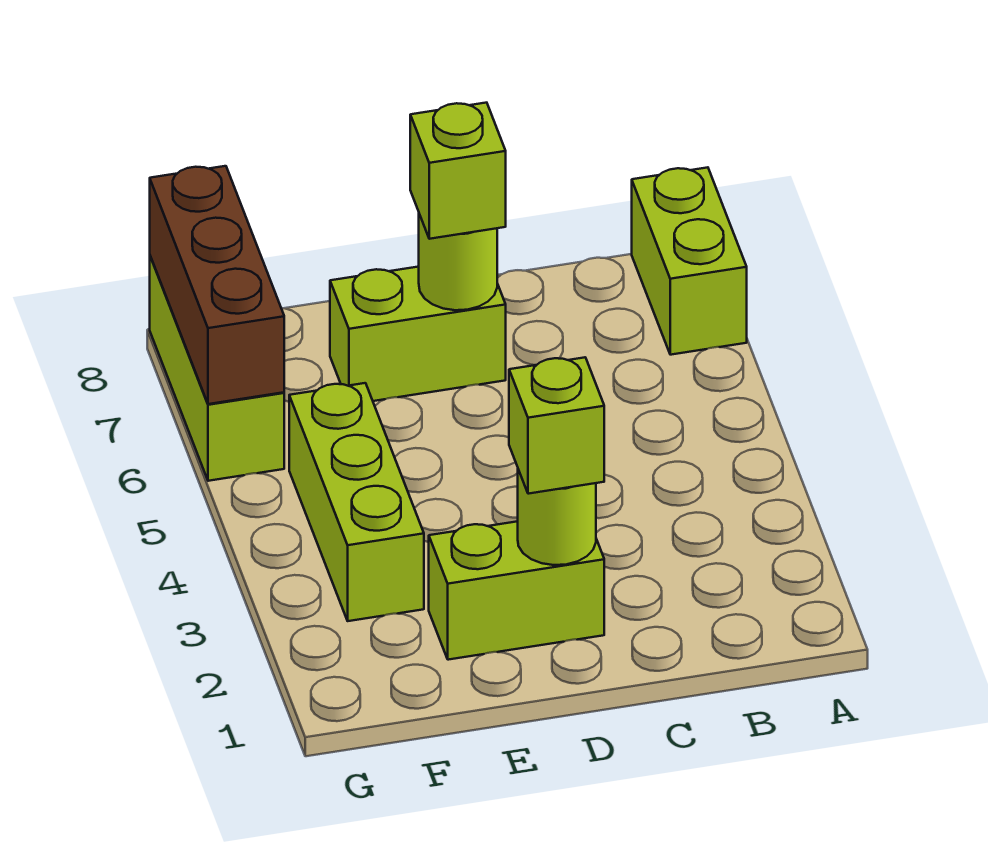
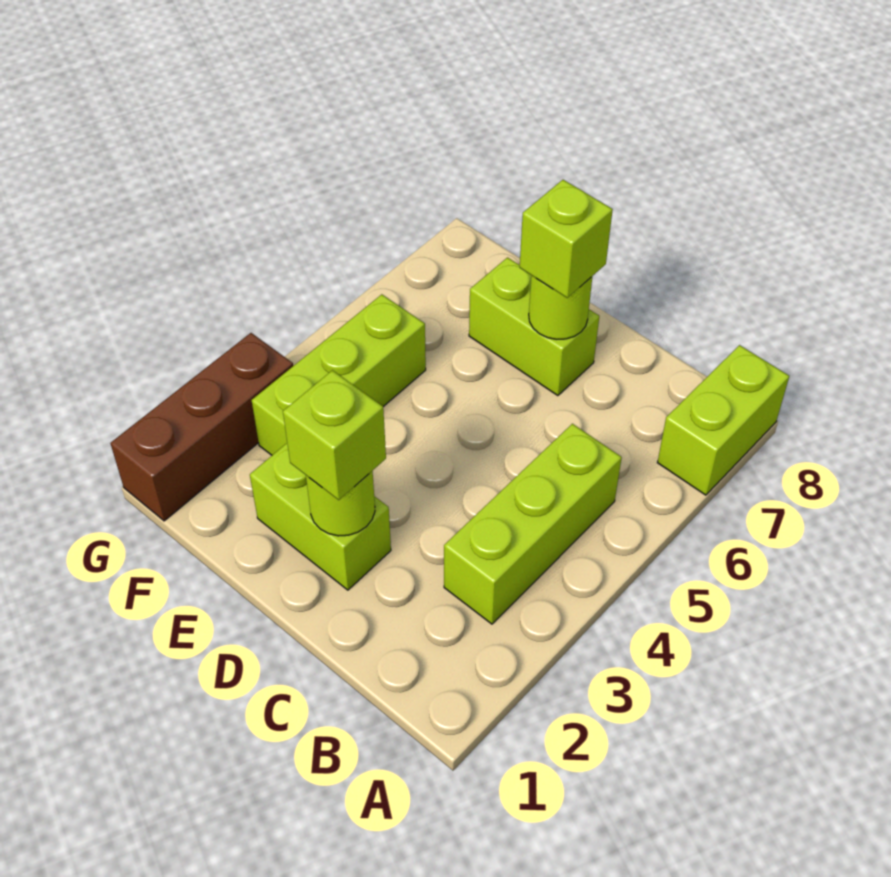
lime 1x3 brick [150,256,284,481] -> lime 1x3 brick moved to [444,424,622,624]
brown 1x3 brick [150,166,284,404] -> brown 1x3 brick moved to [110,333,293,521]

